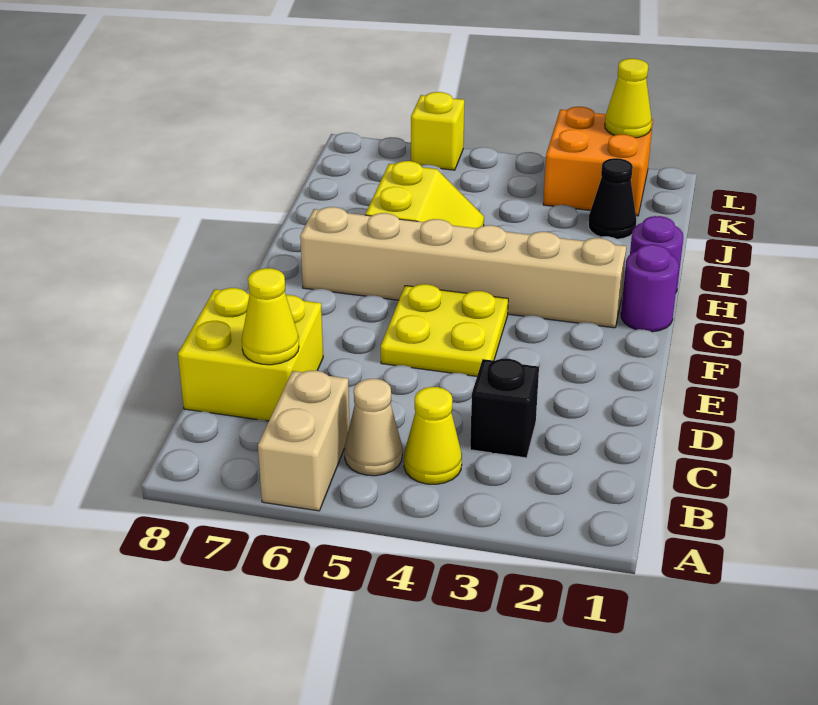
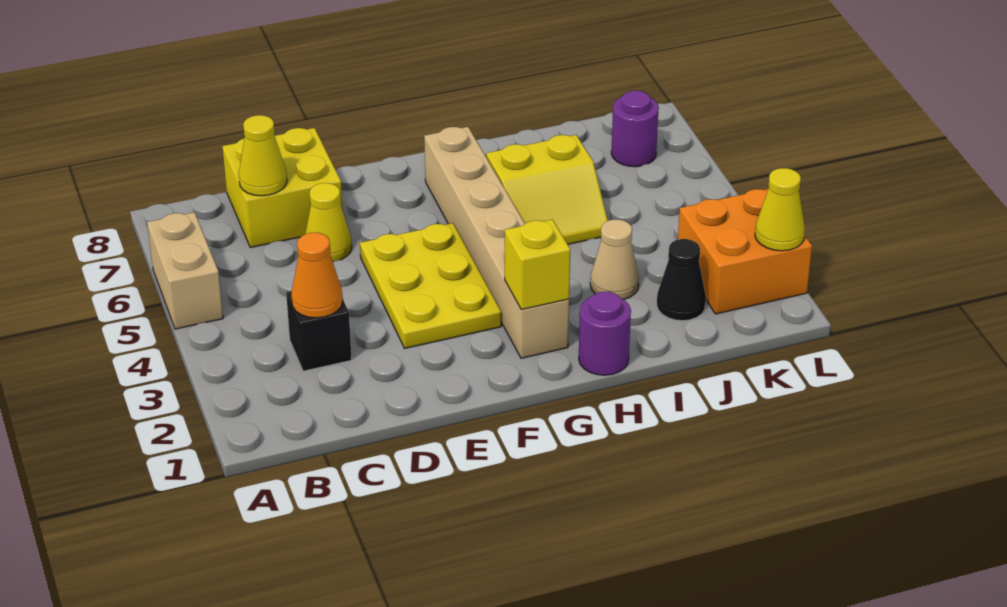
tan 1x2 brick [258,370,350,511] -> tan 1x2 brick turned to [147,212,223,329]
yellow 1x1 cone [404,387,462,484] -> yellow 1x1 cone moved to [305,183,352,262]
tan 1x1 cone [345,379,402,476] -> tan 1x1 cone moved to [590,220,639,300]
none -> orange 1x1 cone [291,233,343,318]
yellow 2x2 plate [381,284,508,376] -> yellow 2x3 plate [360,223,501,348]
purple 1x1 round brick [621,244,679,332] -> purple 1x1 round brick moved to [611,91,659,167]
yellow 1x1 brick [411,92,465,170] -> yellow 1x1 brick moved to [505,220,570,310]

